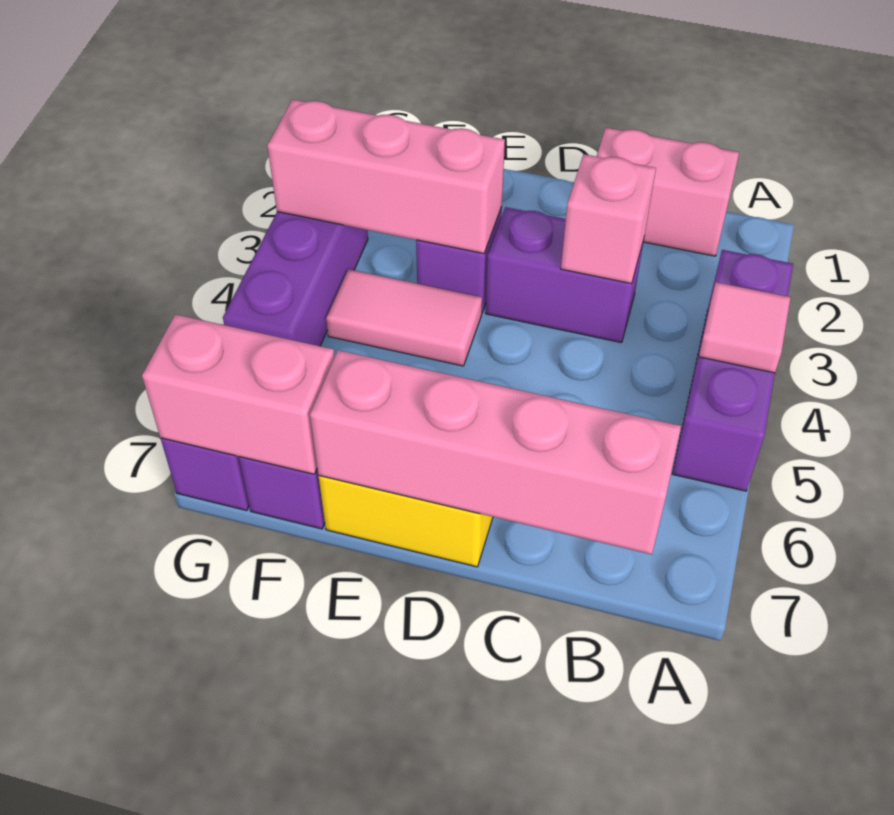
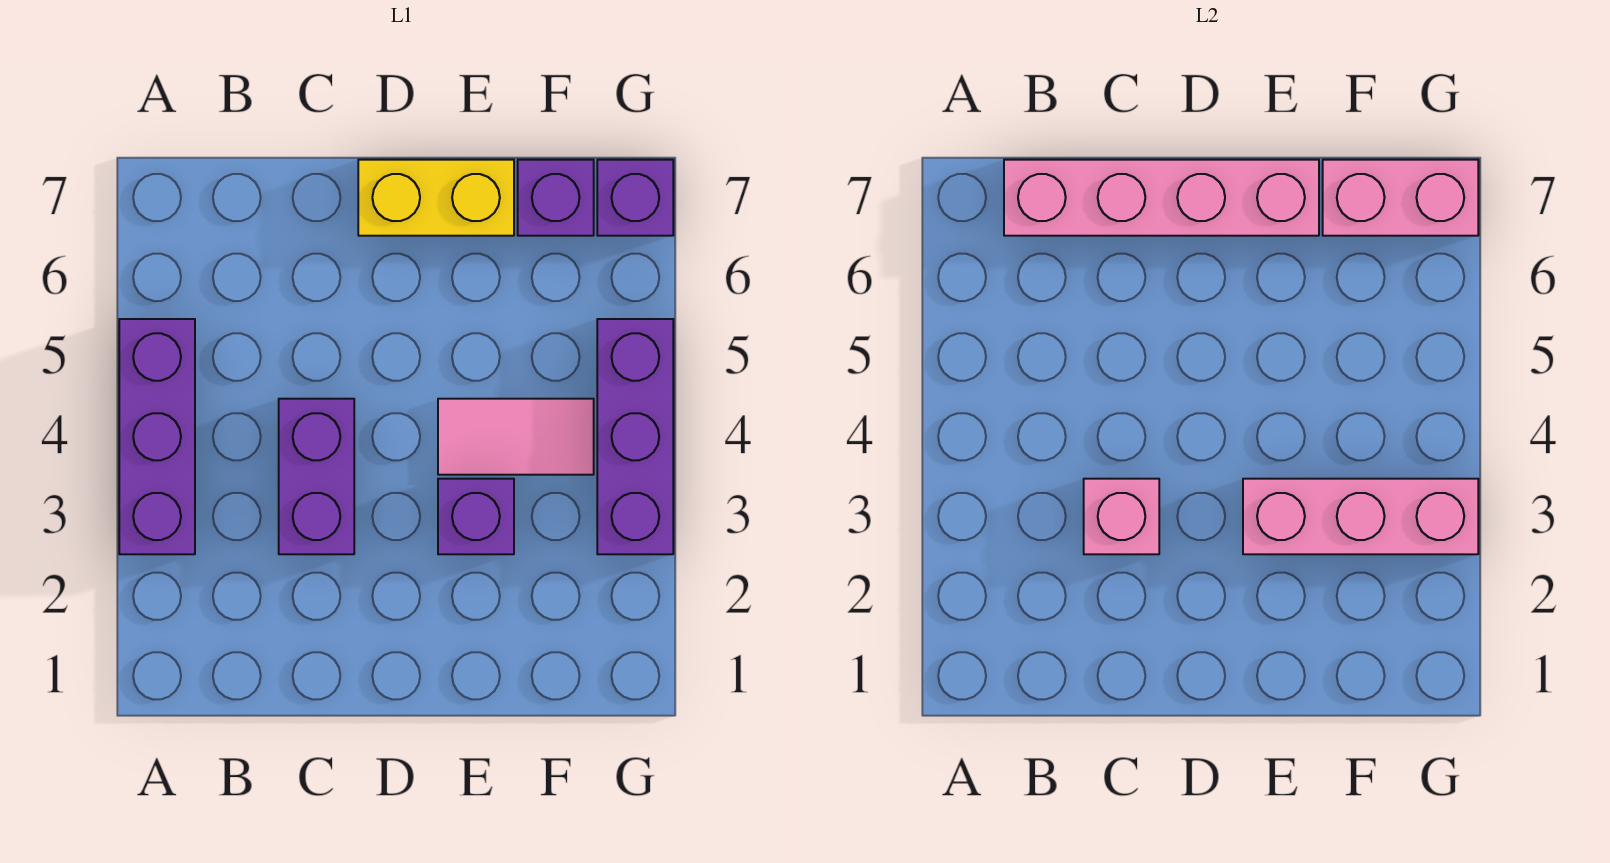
pink 1x1 tile [699,282,791,373] -> none
pink 1x2 brick [596,128,739,256] -> none
purple 1x2 brick [486,207,644,343] -> purple 1x2 brick turned to [279,399,354,554]

